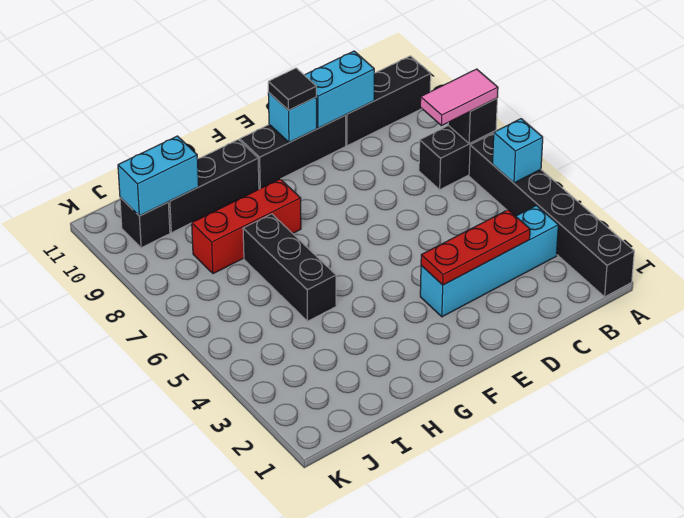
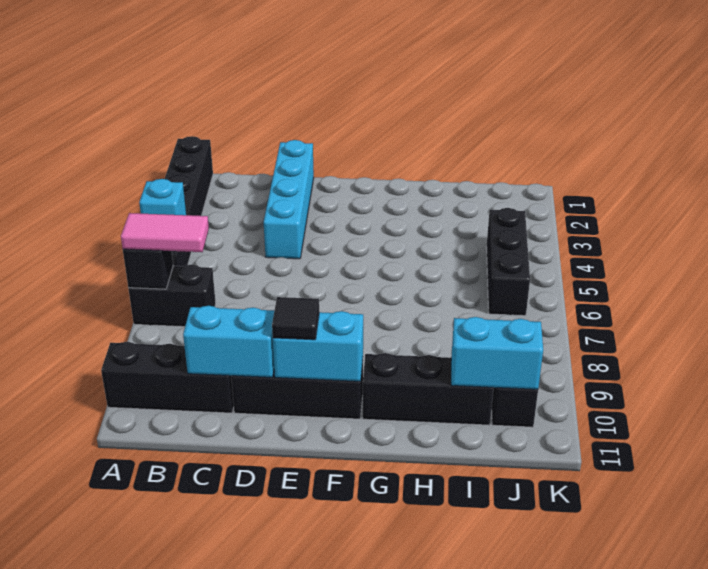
cyan 1x4 brick [420,206,558,317] -> cyan 1x4 brick turned to [264,140,314,259]
red 1x3 plate [421,210,530,285] -> none
cyan 1x1 brick [268,93,317,143] -> cyan 1x2 brick [273,311,363,381]
red 1x3 brick [192,179,301,274] -> none
black 1x3 brick [243,214,336,321] -> black 1x3 brick moved to [487,208,530,316]

